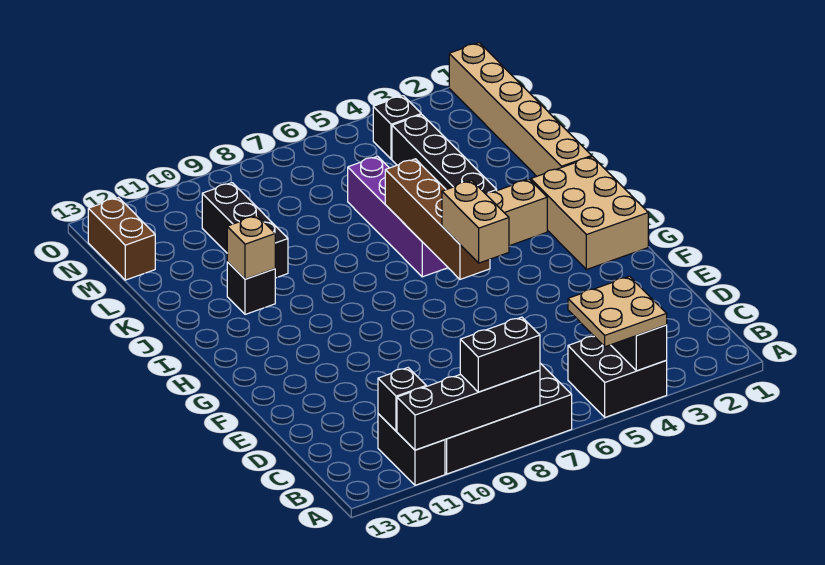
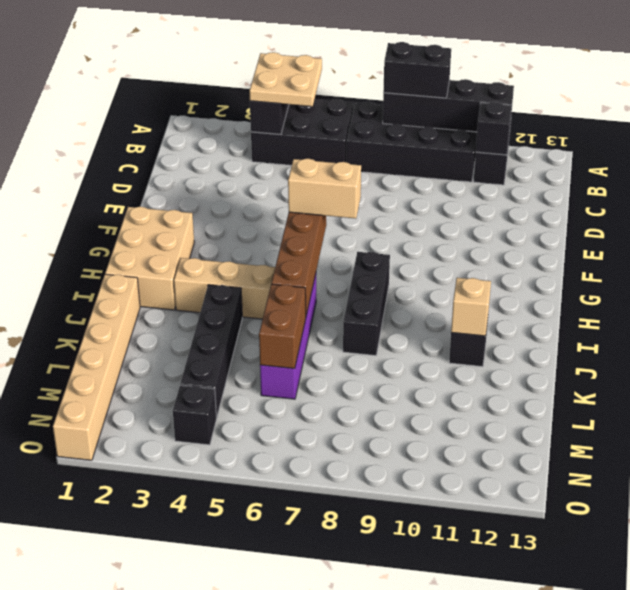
black 2x2 brick [568,336,667,417] -> black 2x3 brick [251,99,353,165]
tan 1x2 brick [442,181,509,263] -> tan 1x2 brick turned to [288,159,361,219]
black 1x3 brick [202,183,288,278] -> black 1x3 brick moved to [343,252,390,356]
brown 1x2 brick [88,198,155,280] -> brown 1x2 brick moved to [259,284,306,369]

